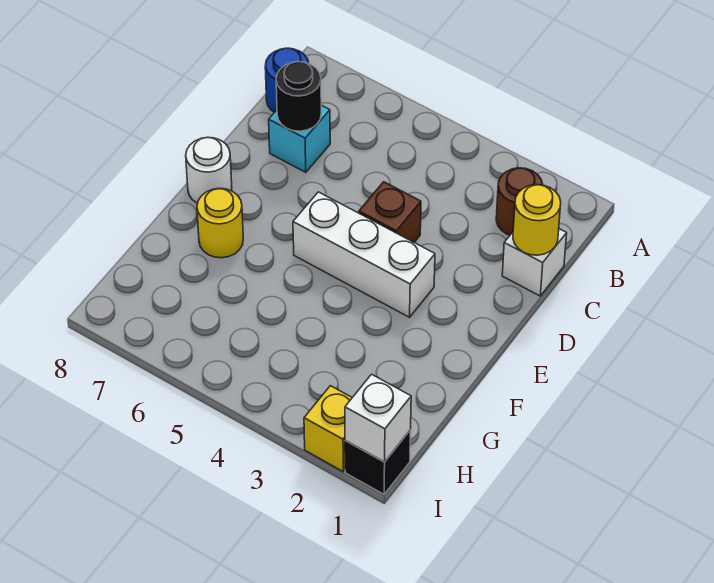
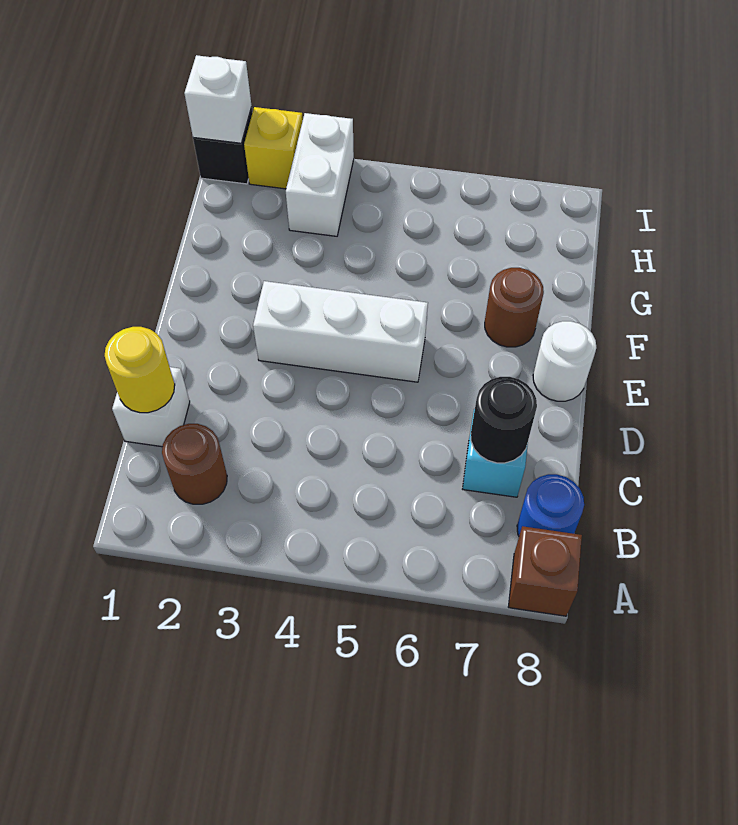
brown 1x1 brick [359,182,421,242] -> brown 1x1 brick moved to [509,526,582,616]
yellow 1x1 round brick [197,188,243,258] -> brown 1x1 round brick [485,268,544,347]
none -> white 1x2 brick [286,113,354,236]

